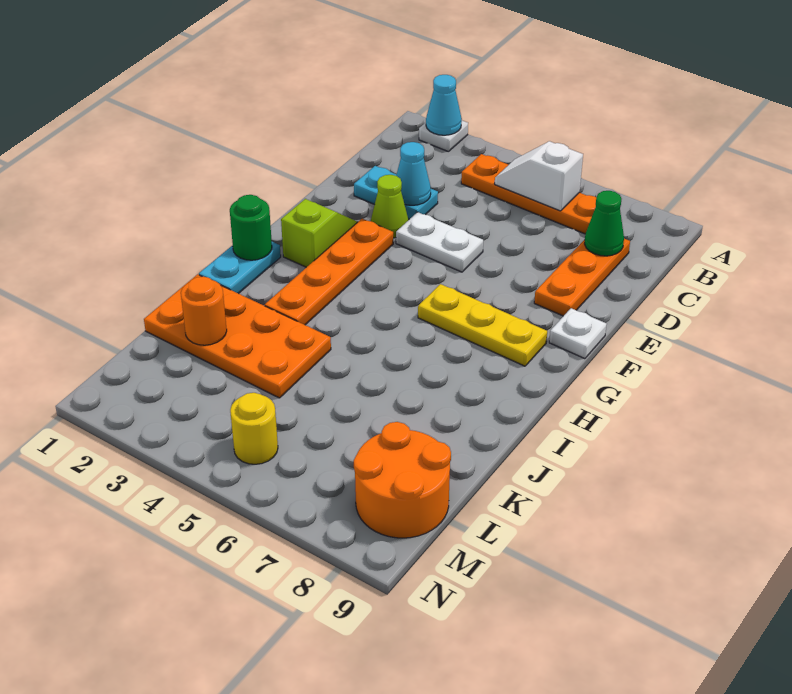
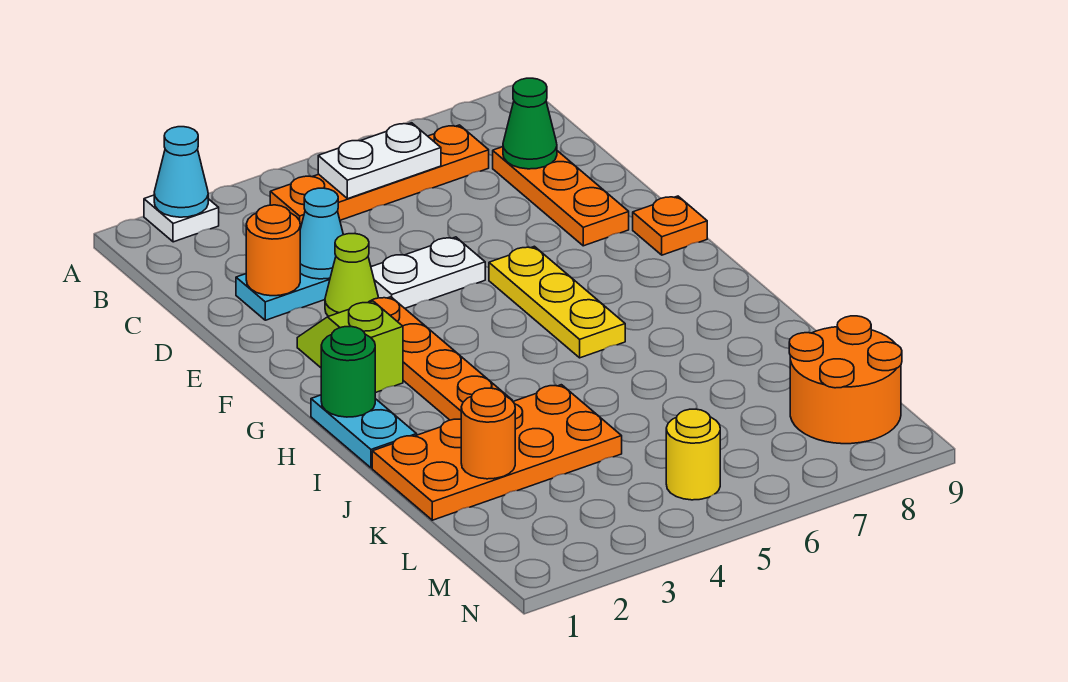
white 1x2 slope [495,141,583,211] -> white 1x2 plate [318,123,441,199]
none -> orange 1x1 round brick [246,205,300,296]
white 1x1 plate [549,308,607,359] -> orange 1x1 plate [633,196,707,255]
yellow 1x3 plate [418,284,547,366] -> yellow 1x3 plate turned to [489,246,625,358]

